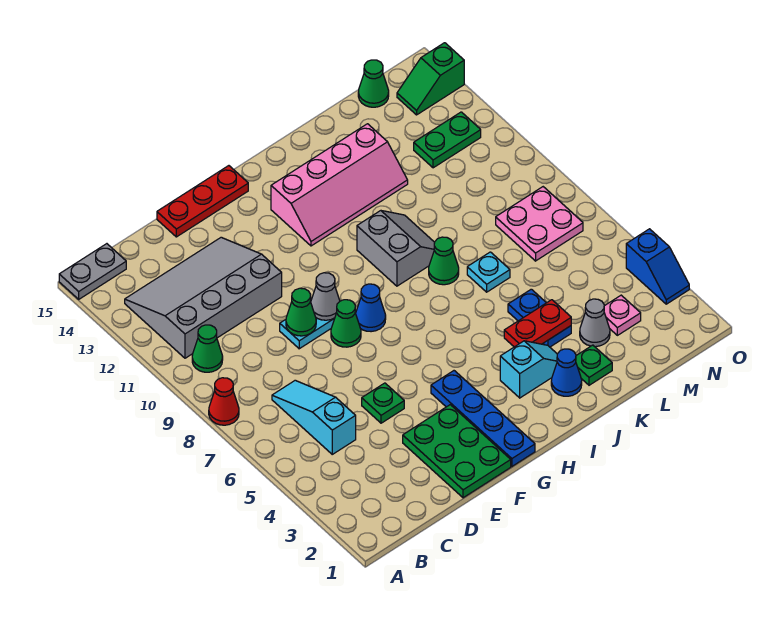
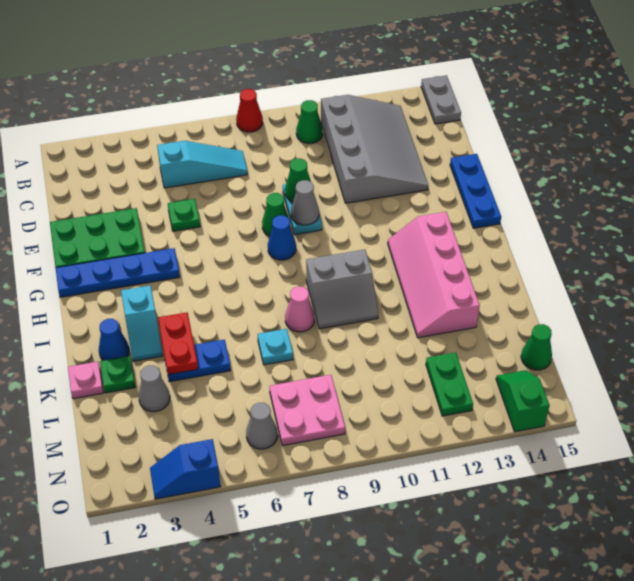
red 1x3 plate [157,166,248,237] -> blue 1x3 plate [450,154,501,228]
green 1x1 cone [429,237,459,285] -> pink 1x1 cone [285,286,315,332]
pink 1x1 plate [604,295,641,335] -> pink 1x1 plate moved to [68,362,103,399]
none -> grey 1x1 cone [246,403,278,449]

